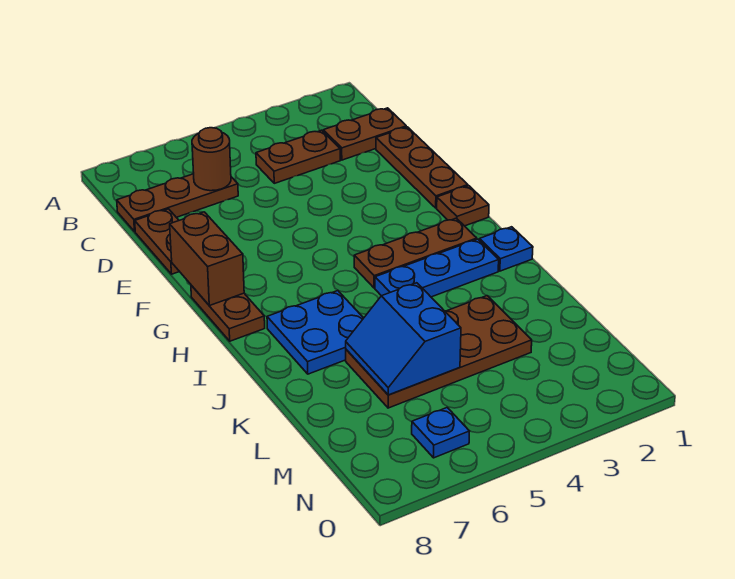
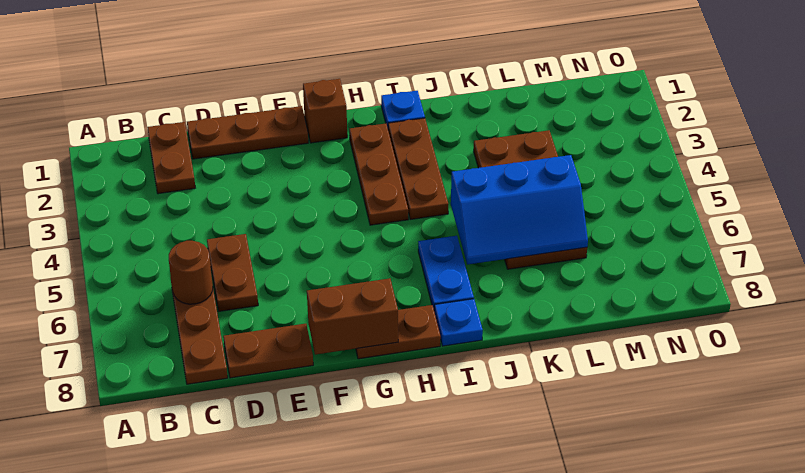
brown 1x2 plate [256,130,340,183] -> brown 1x2 plate moved to [207,234,258,311]
brown 1x1 plate [437,186,489,226] -> brown 1x1 brick [303,79,347,143]
blue 1x3 plate [375,239,499,297] -> brown 1x3 plate [388,118,448,219]
blue 2x2 plate [267,291,363,374] -> blue 1x2 plate [418,236,474,309]
blue 2x2 slope [346,283,461,395] -> blue 2x3 slope [451,155,588,265]
blue 1x1 plate [412,408,470,458] -> blue 1x1 plate moved to [434,299,483,346]

